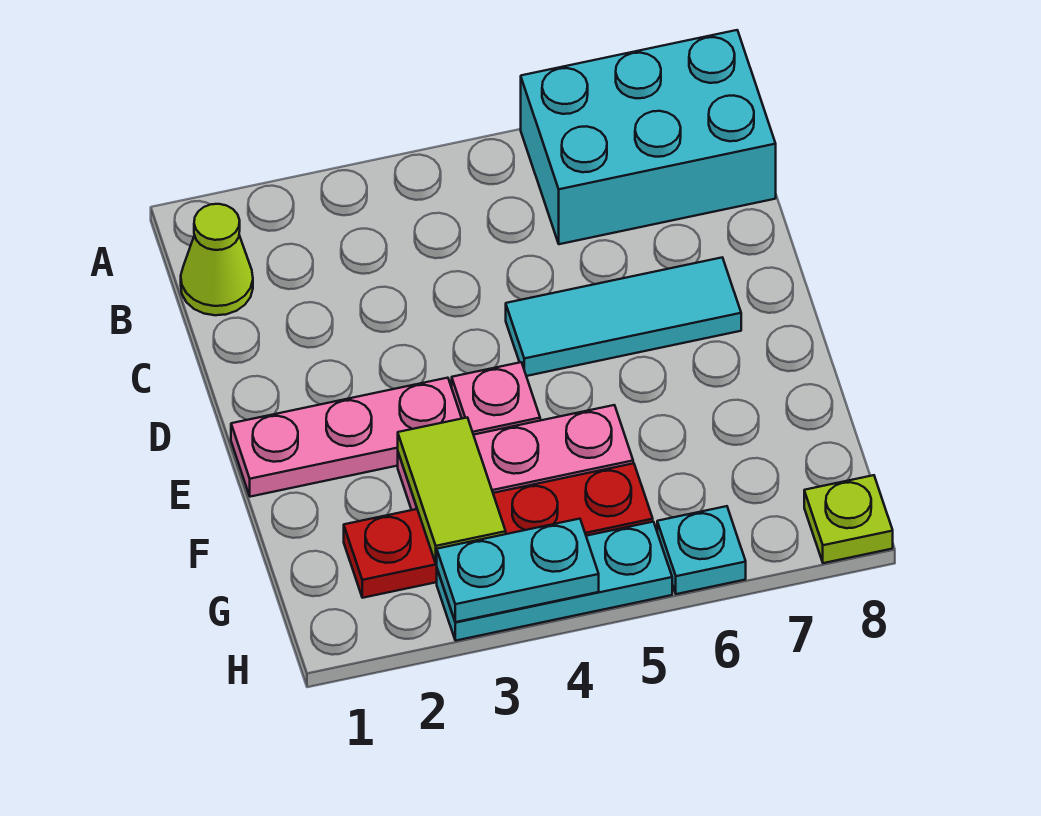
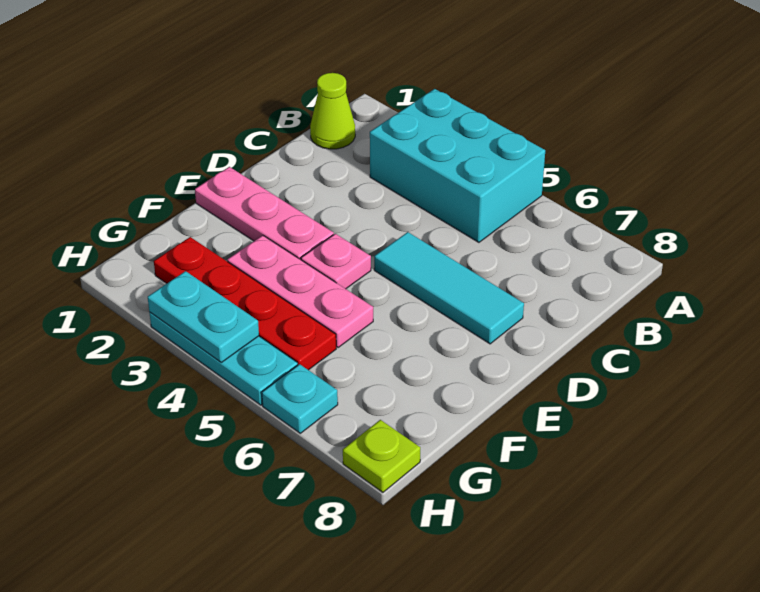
cyan 2x3 brick [521,30,776,244] -> cyan 2x3 brick moved to [370,89,545,242]
lime 1x2 tile [398,418,506,564] -> none

